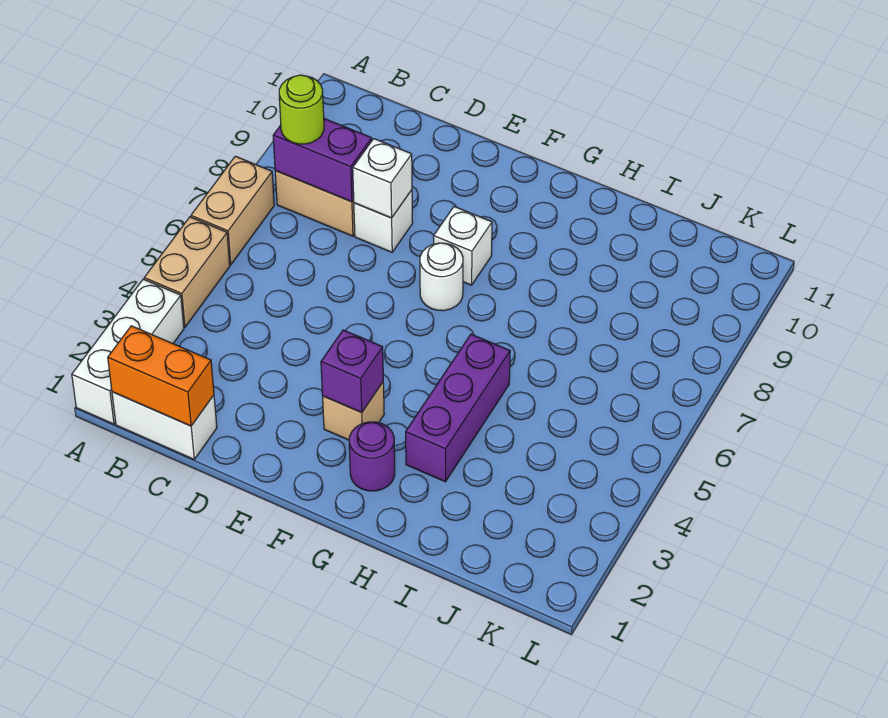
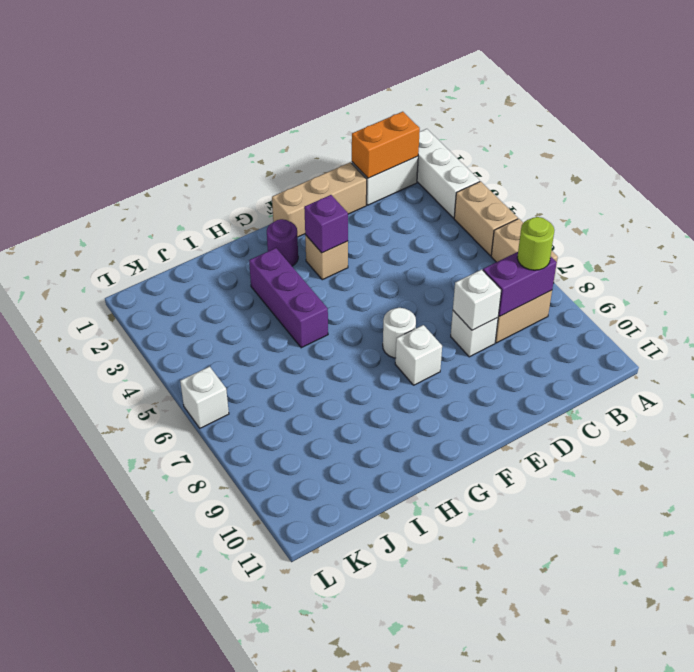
none -> tan 1x3 brick [272,162,367,237]
none -> white 1x1 brick [180,366,229,428]

